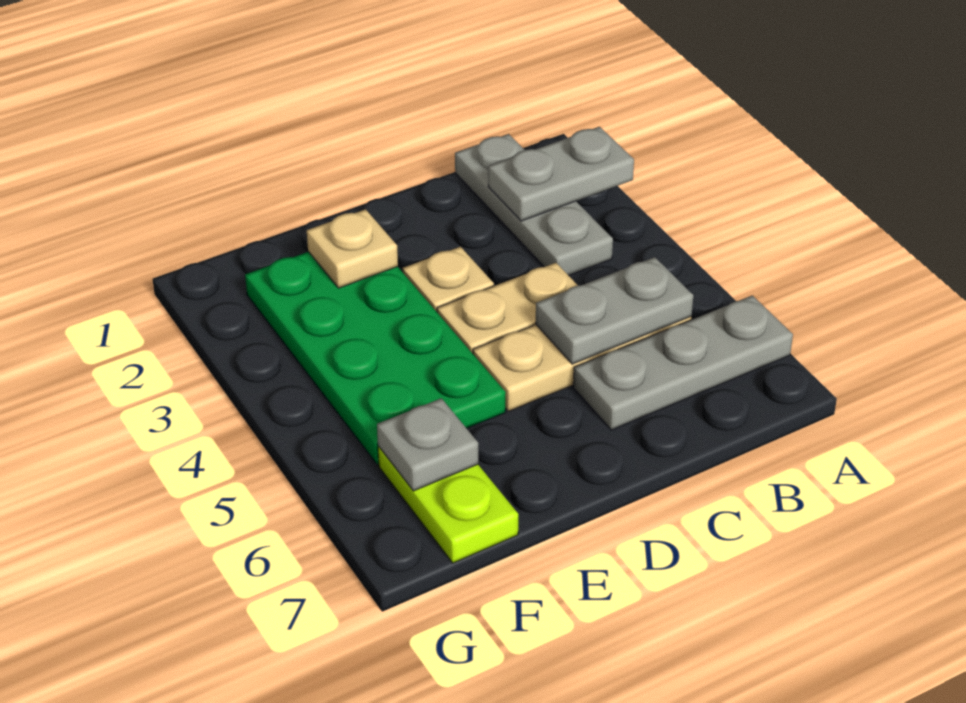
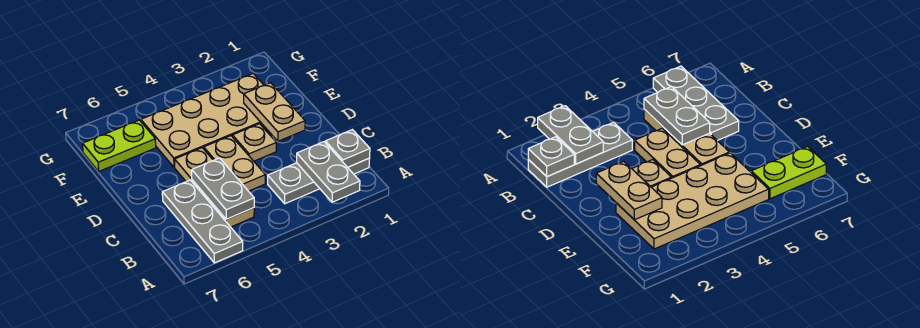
green 2x4 plate [245,252,506,465] -> tan 2x4 plate [141,74,266,167]
tan 1x1 plate [307,209,398,288] -> tan 1x2 plate [244,83,305,141]
grey 1x1 plate [377,398,478,491] -> grey 1x1 plate moved to [325,130,370,167]

